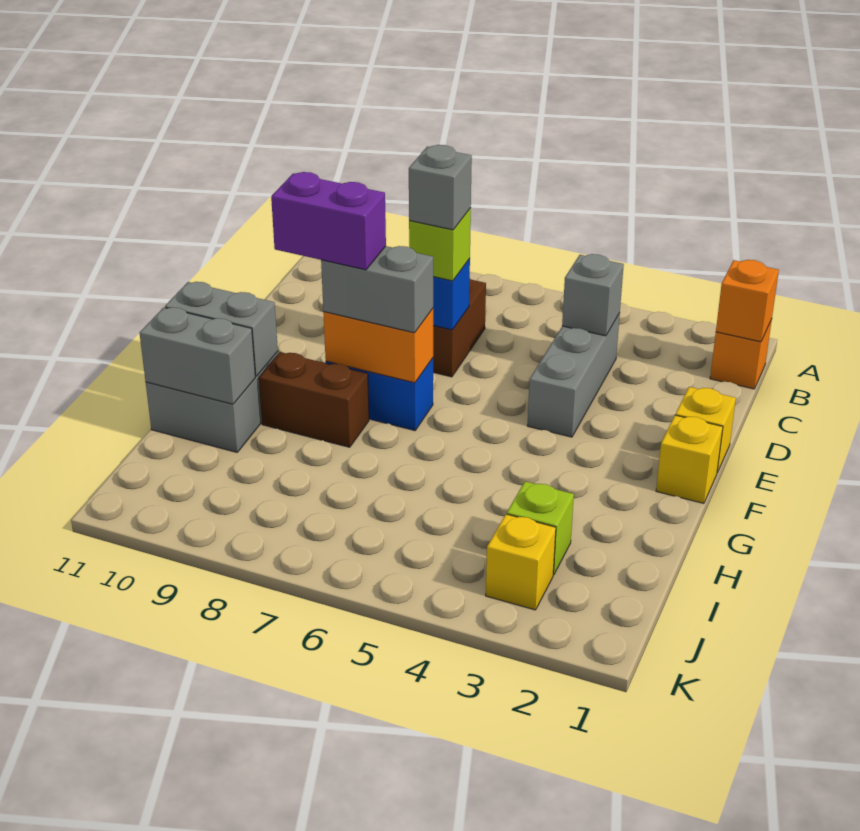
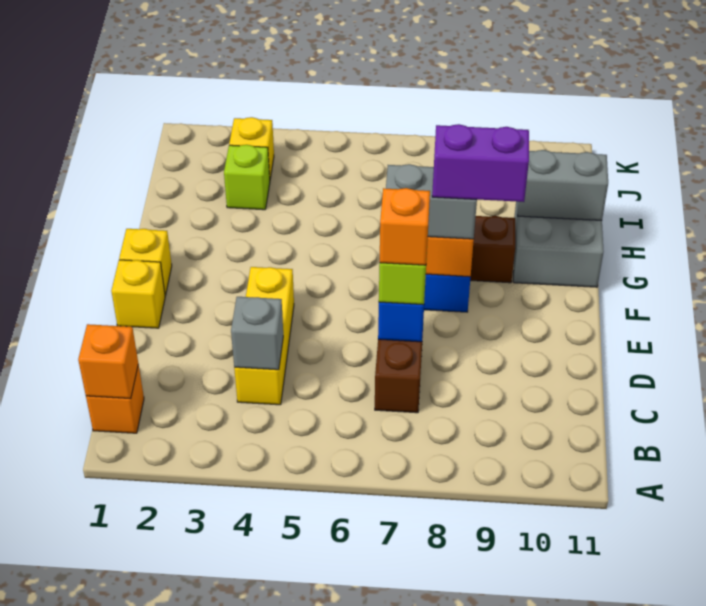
grey 1x3 brick [527,313,620,437] -> yellow 1x3 brick [234,267,294,405]
grey 1x1 brick [409,145,472,230] -> orange 1x1 brick [380,188,430,265]
grey 1x2 brick [165,282,278,376] -> none

